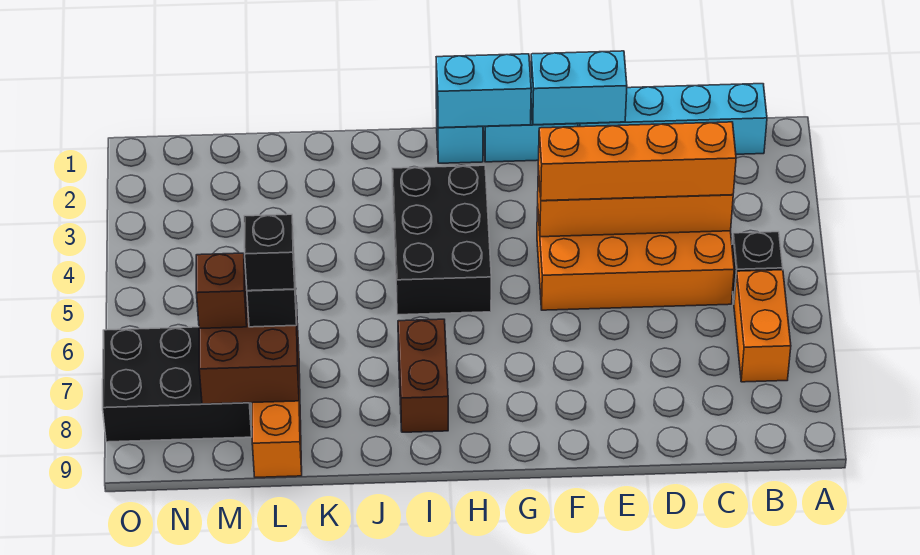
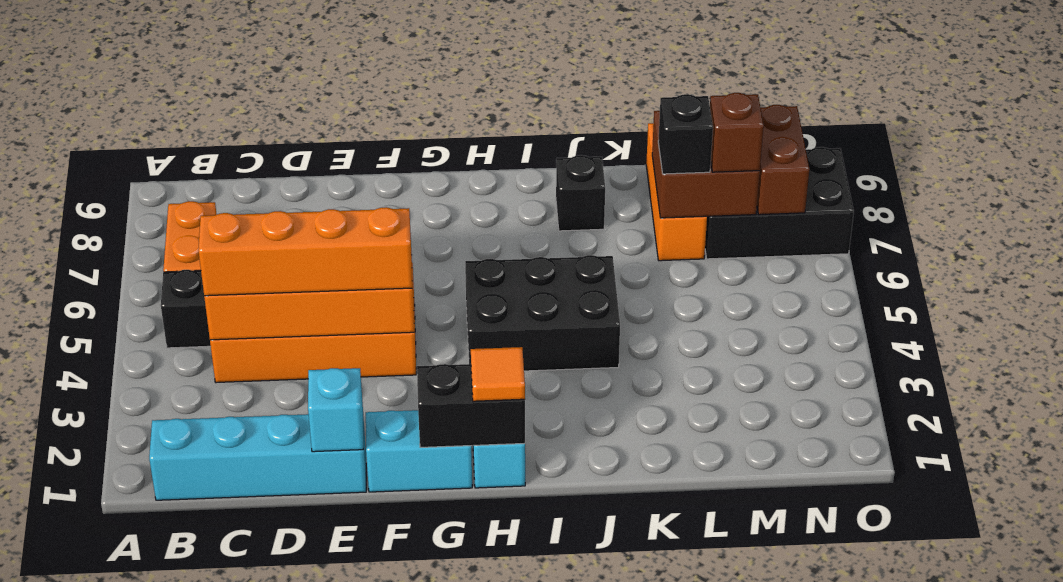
cyan 1x2 brick [531,51,627,125] -> cyan 1x1 brick [308,368,363,452]
cyan 1x2 brick [436,54,531,128] -> black 1x2 brick [417,364,525,447]
none -> orange 1x1 tile [471,347,525,401]
black 2x3 brick [392,165,491,315] -> black 2x3 brick turned to [465,255,620,371]
brown 1x2 brick [398,319,448,432] -> brown 1x2 brick moved to [757,105,810,215]
black 1x1 brick [244,214,295,291] -> black 1x1 brick moved to [556,155,605,231]

